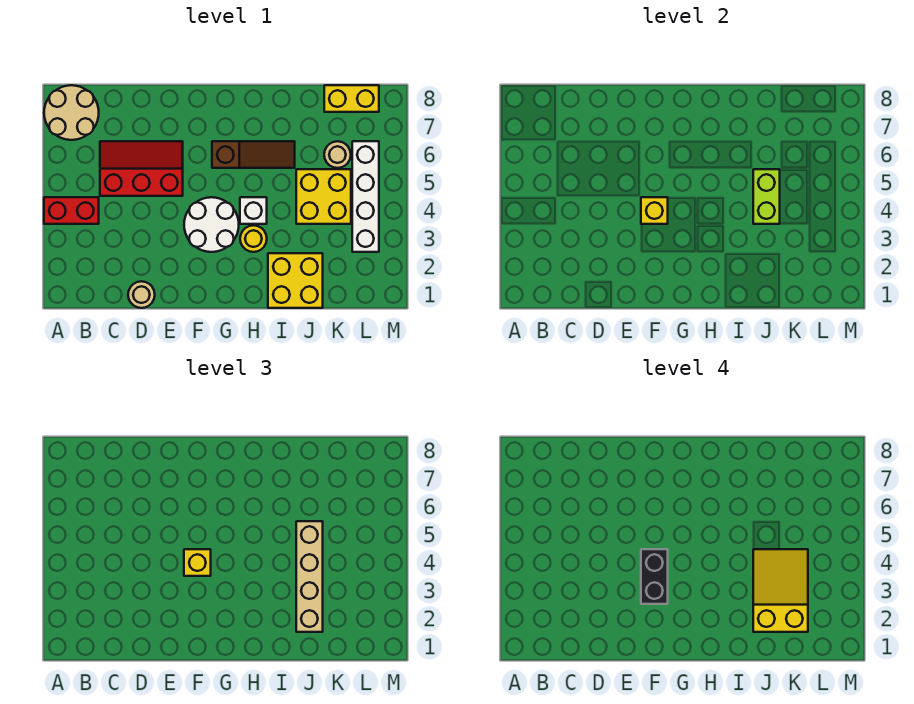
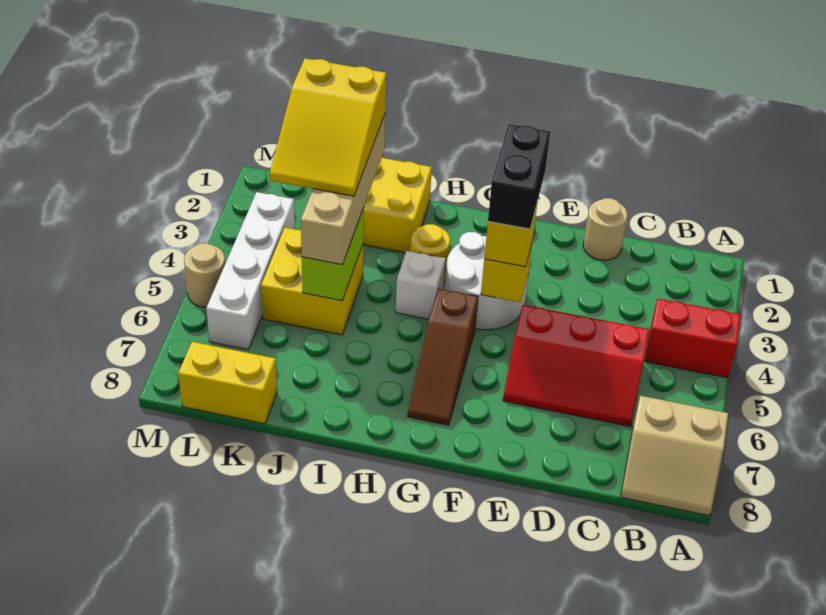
tan 2x2 round brick [44,85,99,140] -> tan 2x2 slope [621,396,728,516]
brown 1x3 slope [212,141,295,168] -> brown 1x3 slope turned to [408,289,478,425]
tan 1x1 round brick [324,141,351,168] -> tan 1x1 round brick moved to [184,243,225,307]

